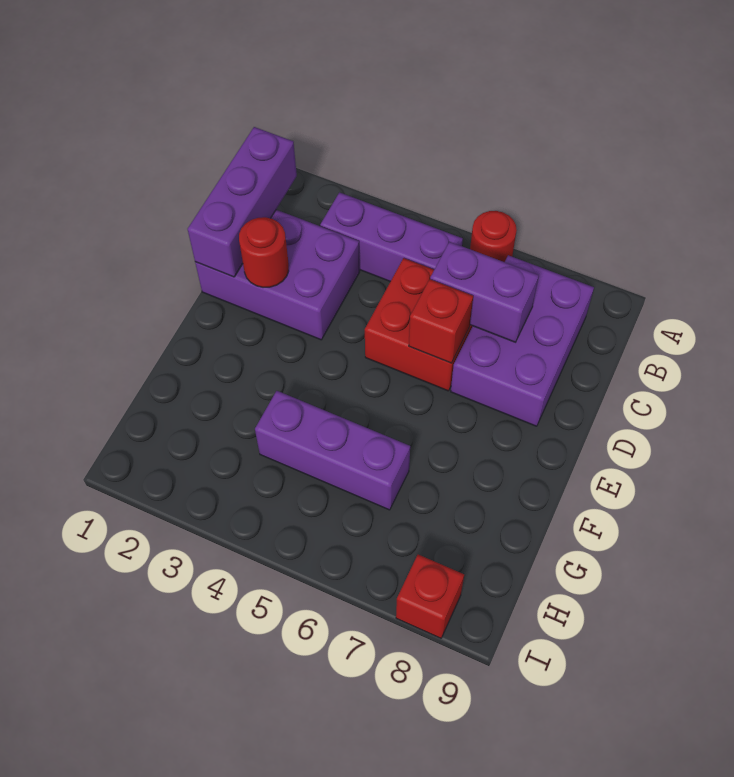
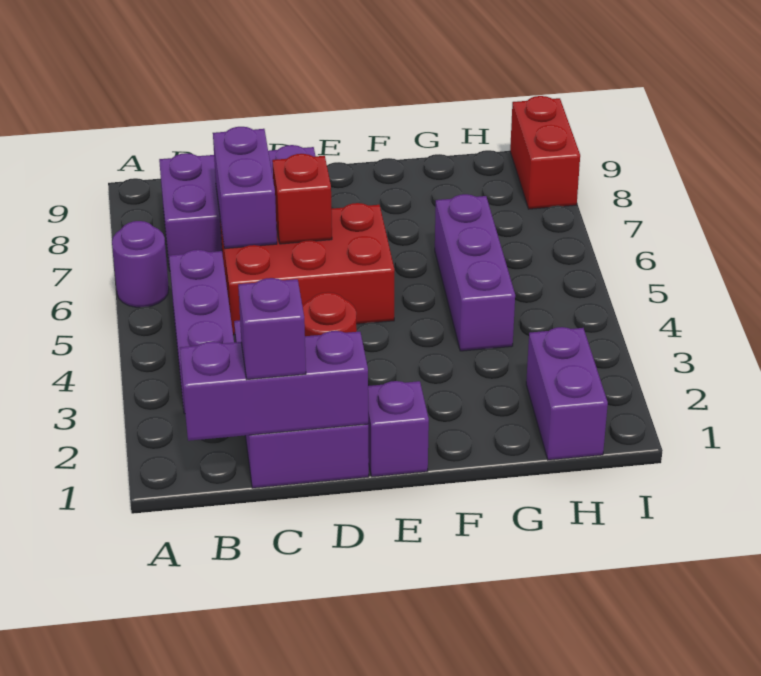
red 1x1 round brick [470,211,517,262] -> purple 1x1 round brick [112,221,169,307]
none -> purple 1x1 brick [238,278,306,379]
red 2x2 brick [365,258,473,391] -> red 2x3 brick [220,203,394,335]
none -> purple 1x1 brick [368,381,429,477]
none -> purple 1x2 brick [526,327,608,460]
red 1x1 brick [396,555,464,638] -> red 1x2 brick [510,96,580,209]

